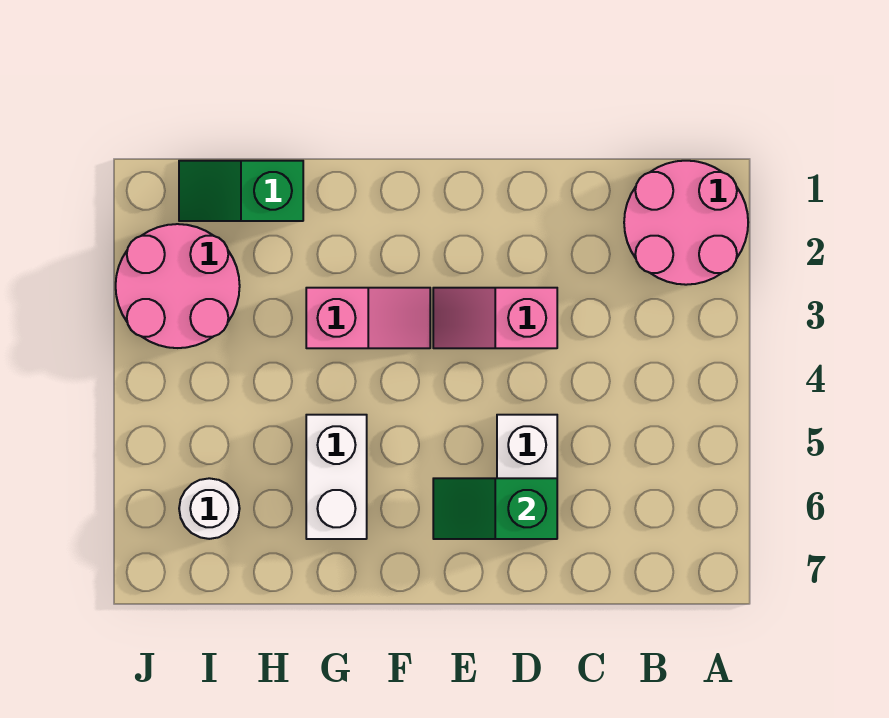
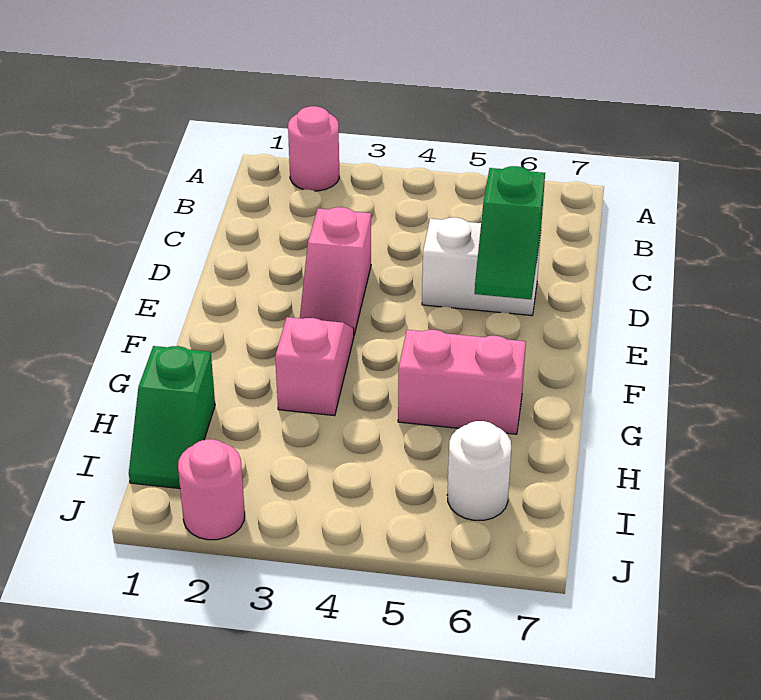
pink 2x2 round brick [624,161,748,285] -> pink 1x1 round brick [288,106,339,191]
white 1x2 brick [306,415,367,539] -> pink 1x2 brick [398,330,526,434]
pink 2x2 round brick [116,224,240,348] -> pink 1x1 round brick [178,439,245,540]

